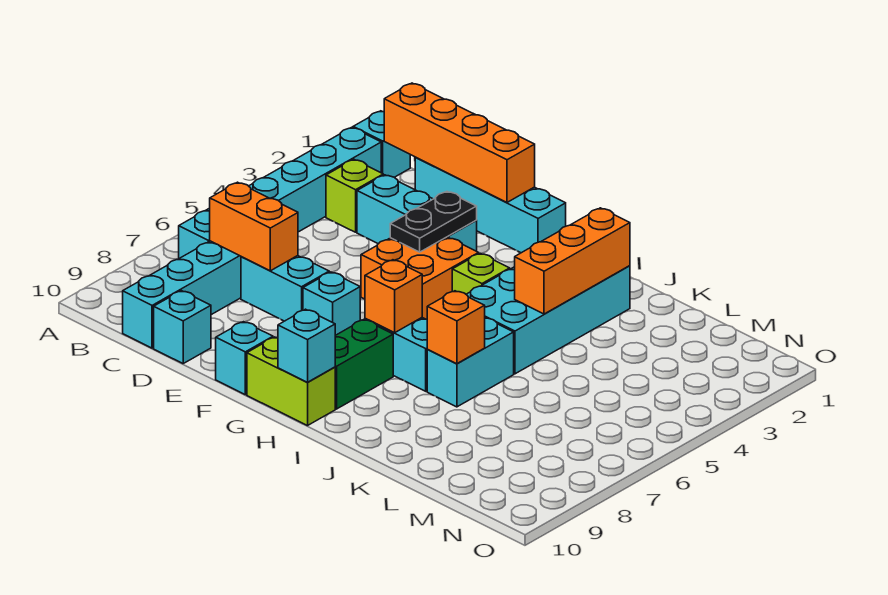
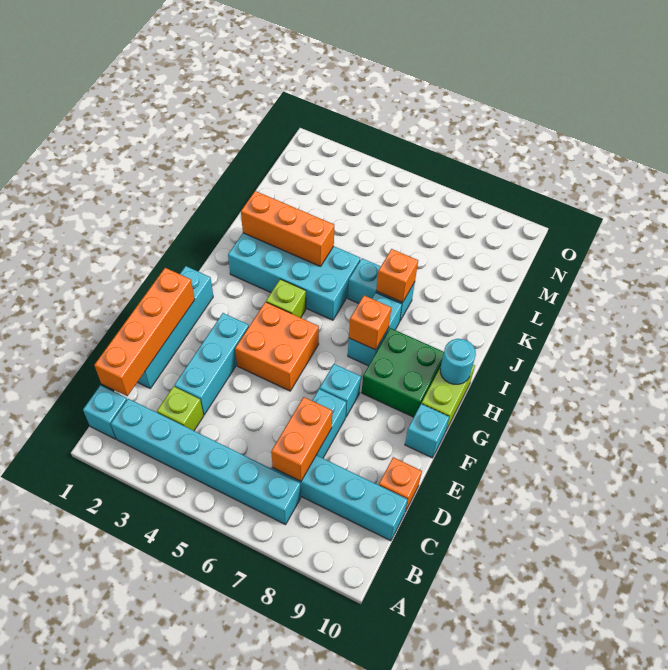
cyan 1x1 brick [154,291,211,363] -> orange 1x1 brick [379,457,422,512]
black 1x2 plate [390,192,477,252] -> none
green 1x2 brick [335,320,393,409] -> green 2x2 brick [362,328,444,417]
cyan 1x1 brick [278,309,335,383] -> cyan 1x1 round brick [440,339,476,384]

